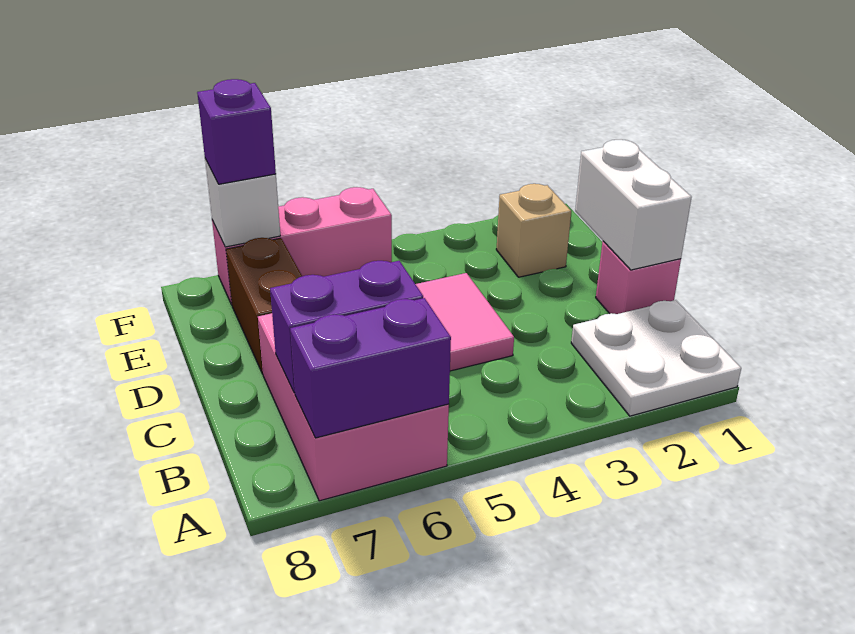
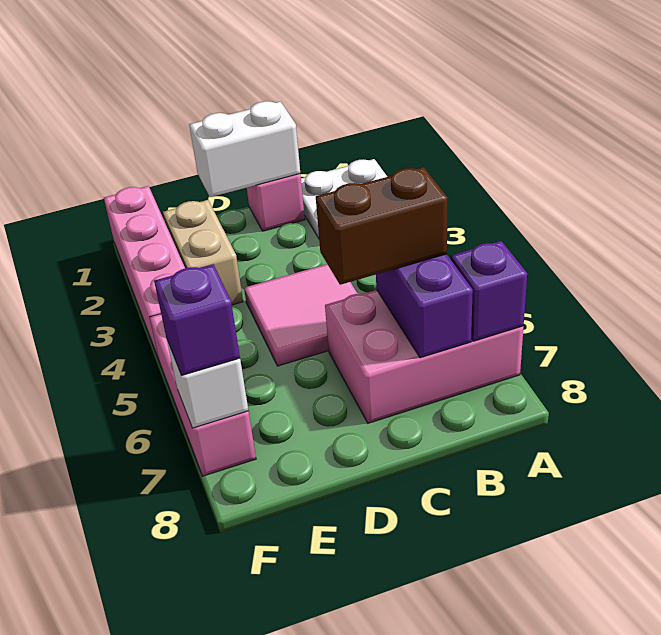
purple 1x2 brick [290,298,451,438] -> purple 1x1 brick [451,241,527,341]
brown 1x2 brick [226,238,302,374] -> brown 1x2 brick moved to [316,167,448,285]
tan 1x1 brick [496,184,571,277] -> tan 1x2 brick [163,200,243,305]
none -> pink 1x4 brick [104,186,185,360]

